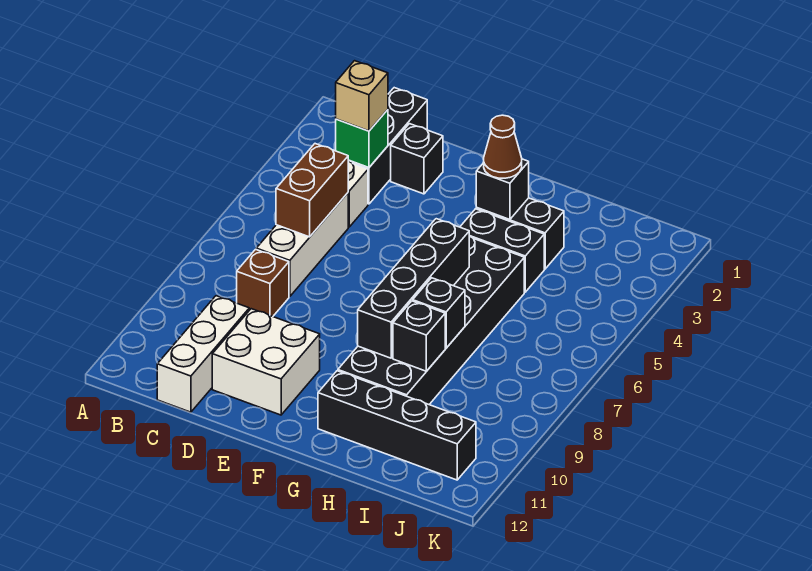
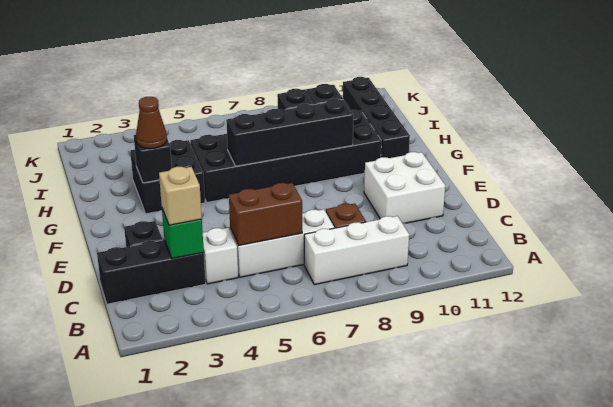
white 1x3 brick [157,296,249,412] -> white 1x3 brick moved to [304,216,409,285]

